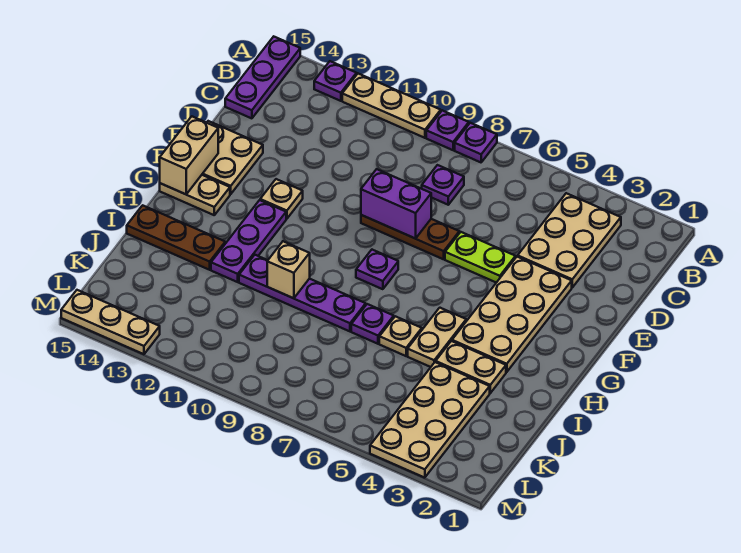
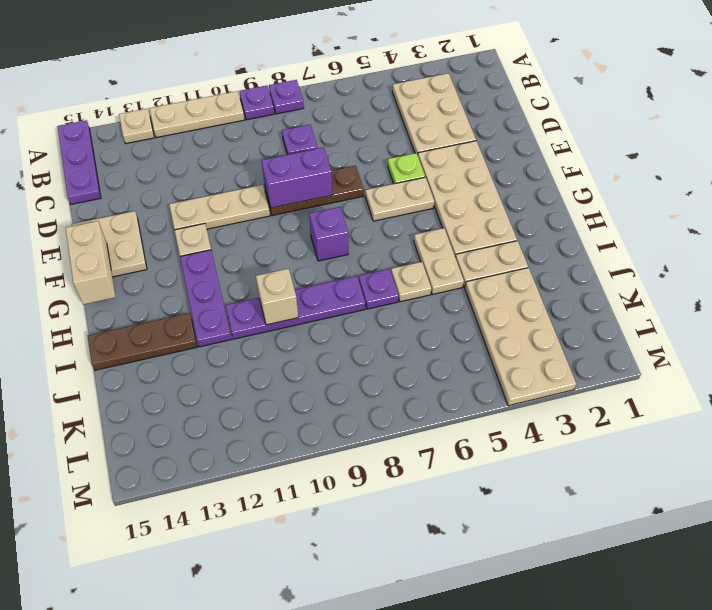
purple 1x1 plate [314,61,357,101] -> tan 1x1 plate [119,109,154,144]
lime 1x2 plate [445,232,516,283] -> lime 1x1 plate [388,153,425,184]
purple 1x1 plate [356,250,398,289] -> purple 1x1 brick [309,207,348,261]
tan 1x2 plate [160,175,230,215] -> tan 1x2 plate moved to [365,177,434,221]
tan 1x3 plate [61,290,160,354] -> tan 1x3 plate moved to [169,185,270,230]

